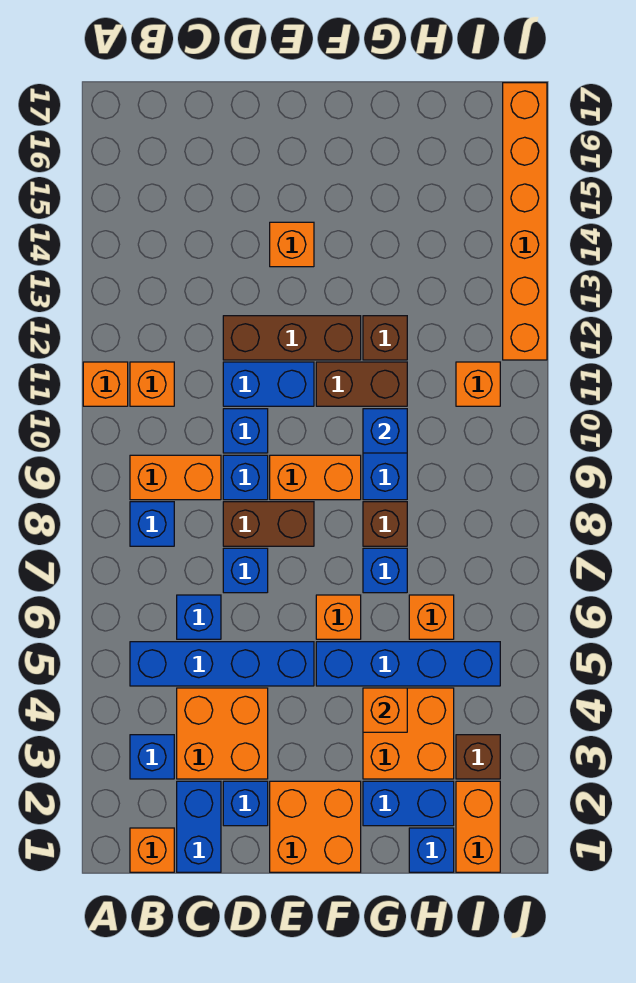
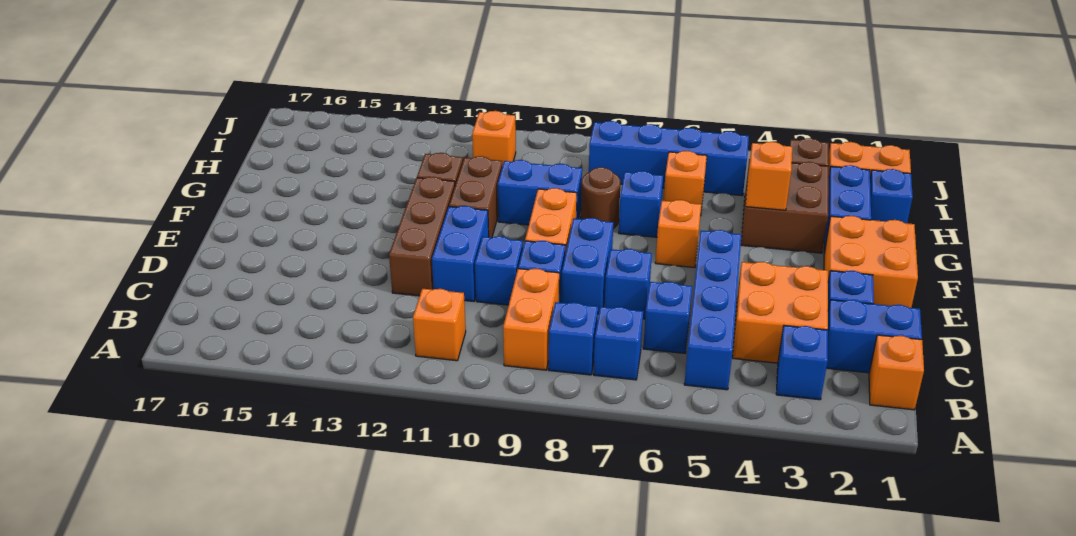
orange 1x1 brick [83,362,128,406] -> none
brown 1x2 brick [223,502,314,546] -> blue 1x2 brick [561,218,613,314]
orange 1x1 brick [270,222,314,267] -> none
blue 1x4 brick [316,642,500,686] -> blue 1x4 brick turned to [589,121,749,196]
orange 2x2 brick [363,688,454,779] -> brown 2x2 brick [741,159,829,253]
brown 1x1 brick [363,502,407,546] -> brown 1x1 round brick [581,167,620,228]
blue 1x1 brick [363,409,407,453] -> blue 1x1 brick moved to [594,307,643,380]
orange 1x6 brick [503,83,547,360] -> none

